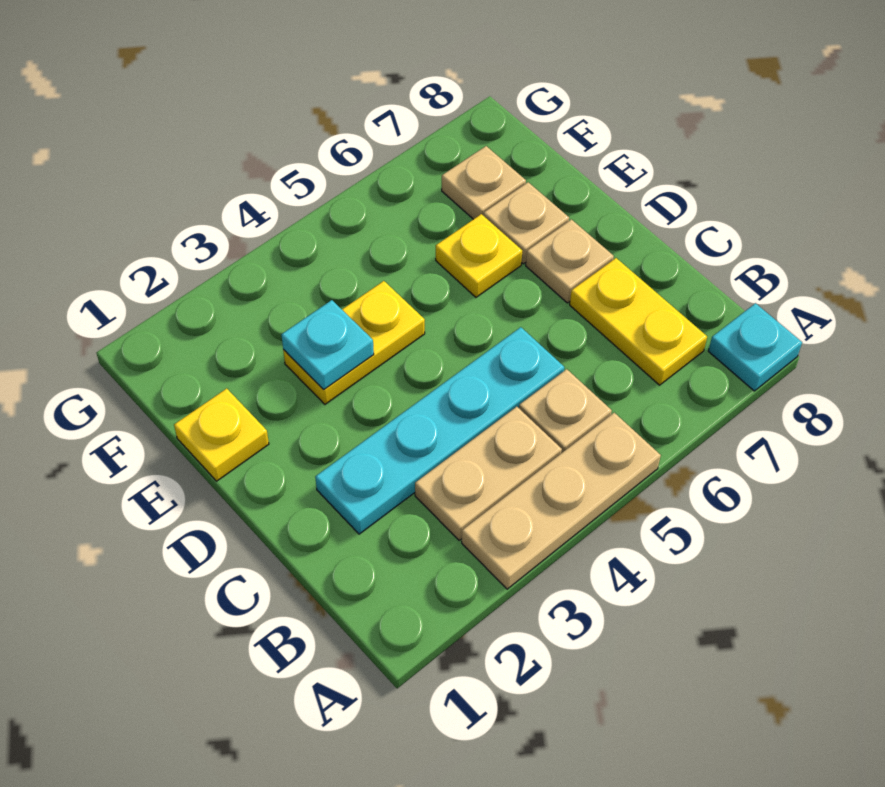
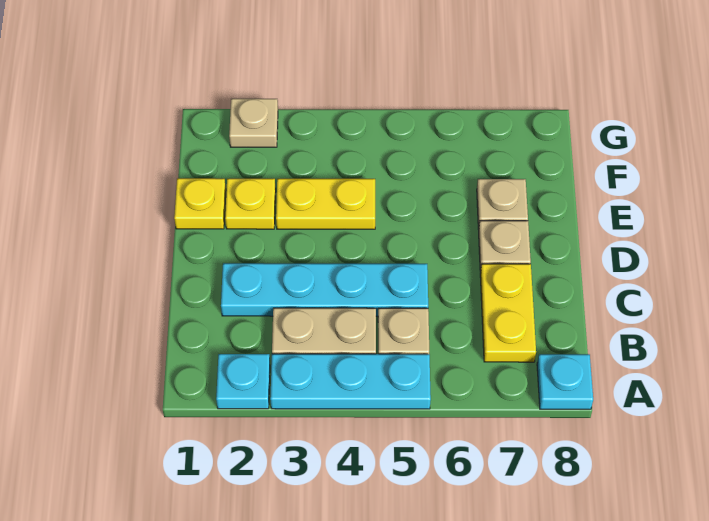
tan 1x3 plate [462,413,661,589] -> cyan 1x3 plate [270,354,431,409]
cyan 1x1 plate [281,300,374,389] -> cyan 1x1 plate moved to [216,354,270,409]
yellow 1x1 plate [436,214,522,297] -> yellow 1x1 plate moved to [225,179,276,229]
tan 1x1 plate [442,146,526,219] -> tan 1x1 plate moved to [229,99,278,147]

